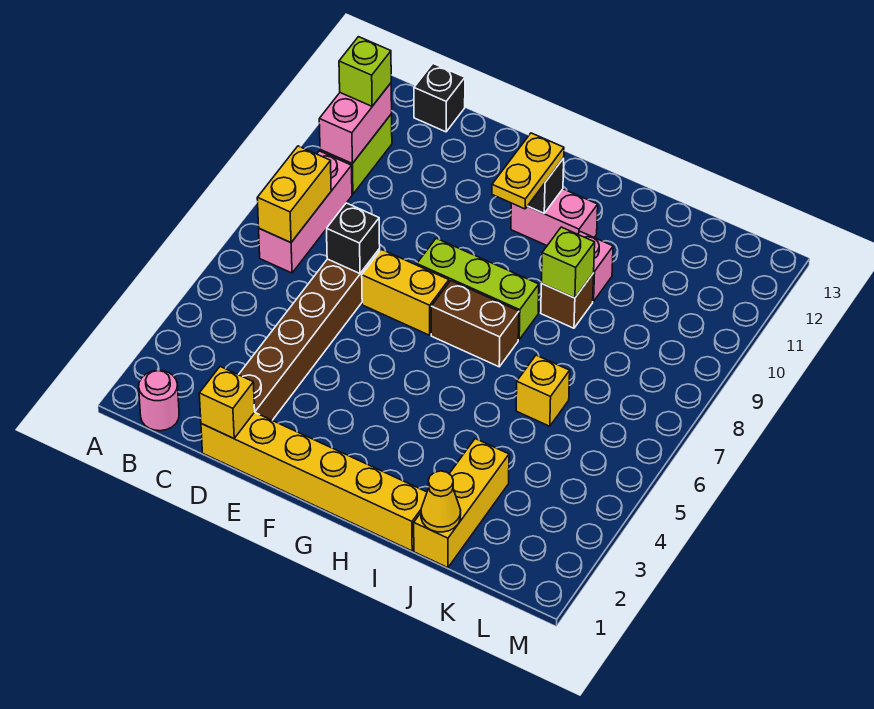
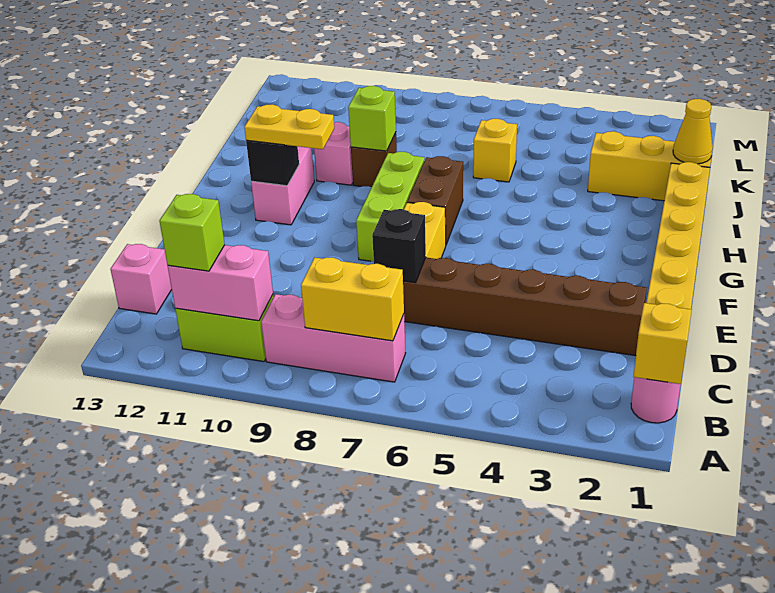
black 1x1 brick [414,64,465,132] -> pink 1x1 brick [110,244,172,314]
yellow 1x1 brick [199,367,255,438] -> yellow 1x1 brick moved to [633,303,692,384]

